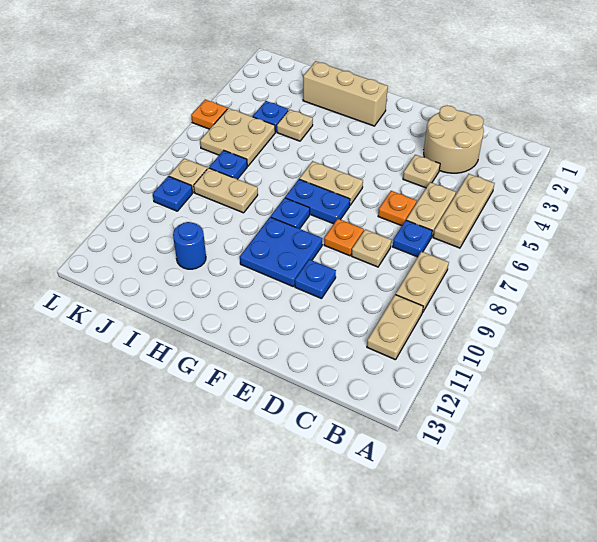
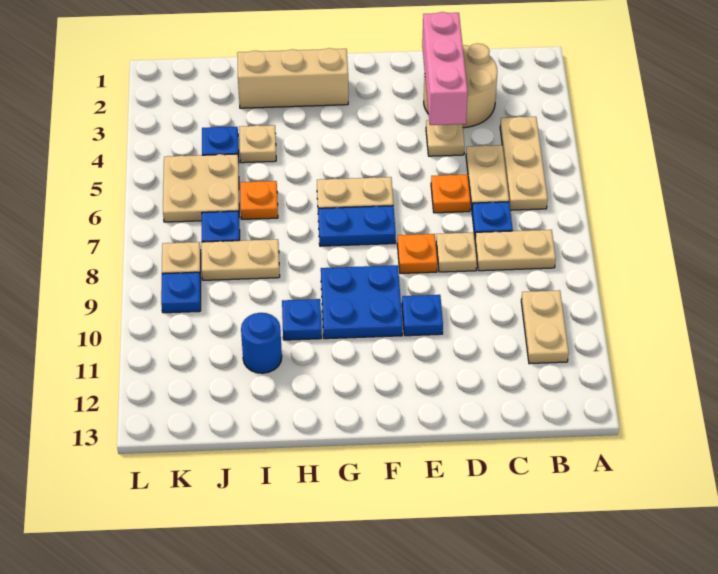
tan 1x2 plate [396,252,449,313] -> tan 1x2 plate turned to [475,230,556,271]
none -> pink 1x3 brick [422,12,468,125]
blue 1x1 plate [271,198,310,229] -> blue 1x1 plate moved to [282,299,322,340]
orange 1x1 plate [191,100,227,129] -> orange 1x1 plate moved to [240,181,278,219]

